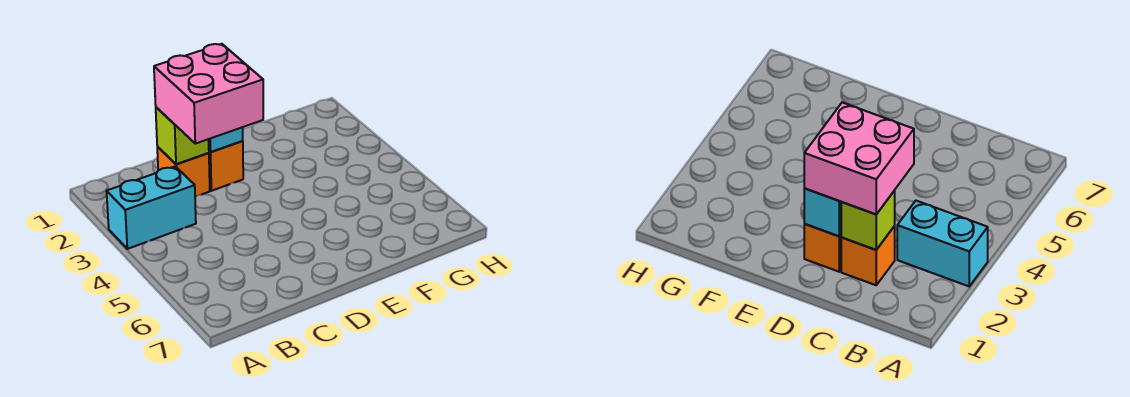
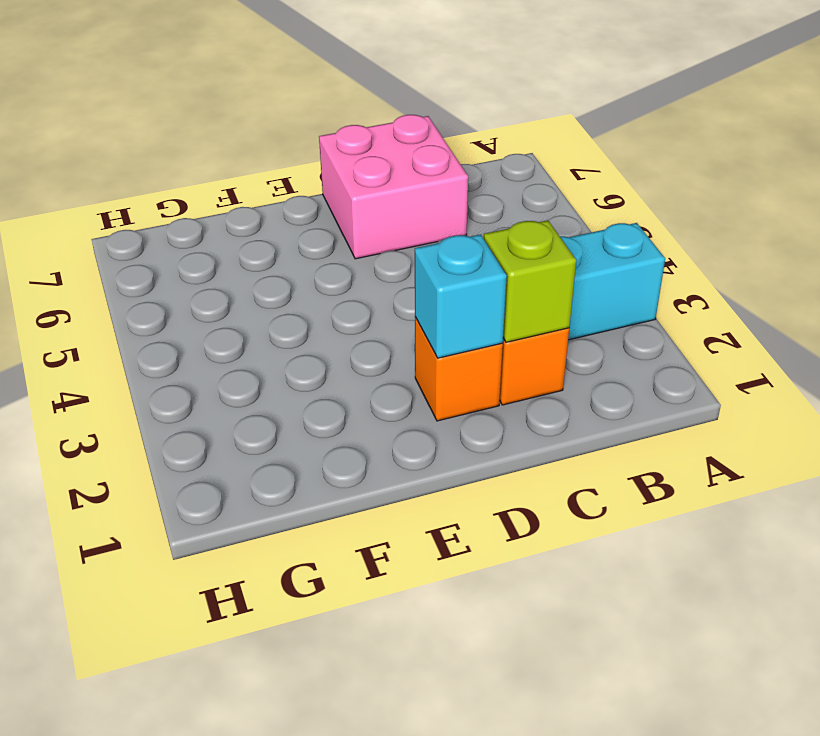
pink 2x2 brick [154,44,263,144] -> pink 2x2 brick moved to [319,115,468,259]

